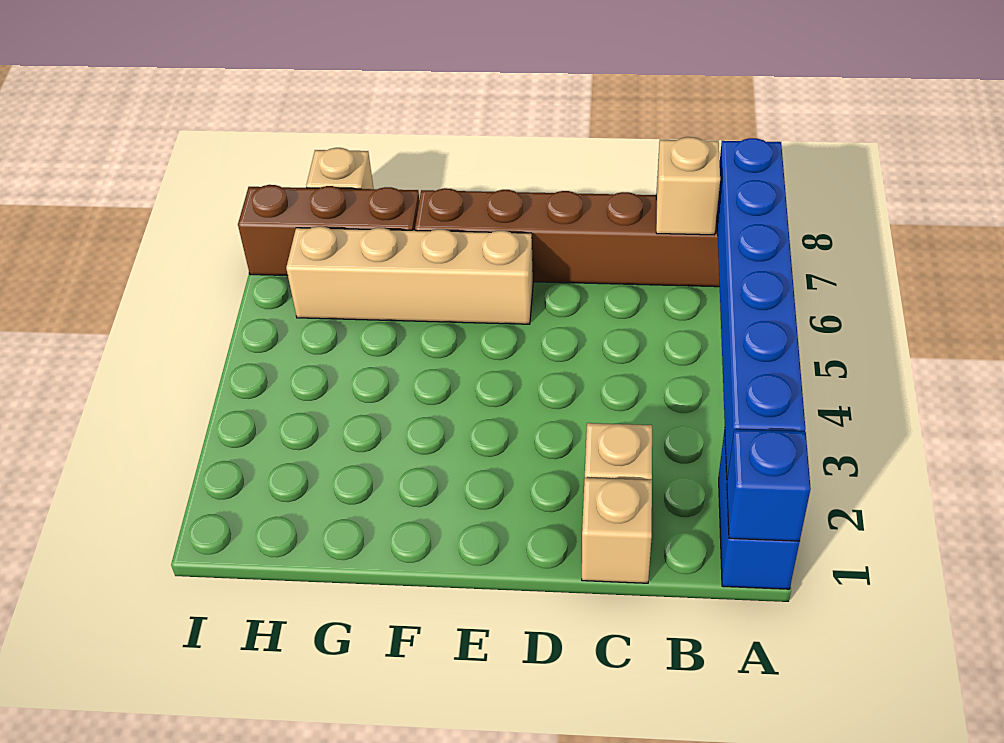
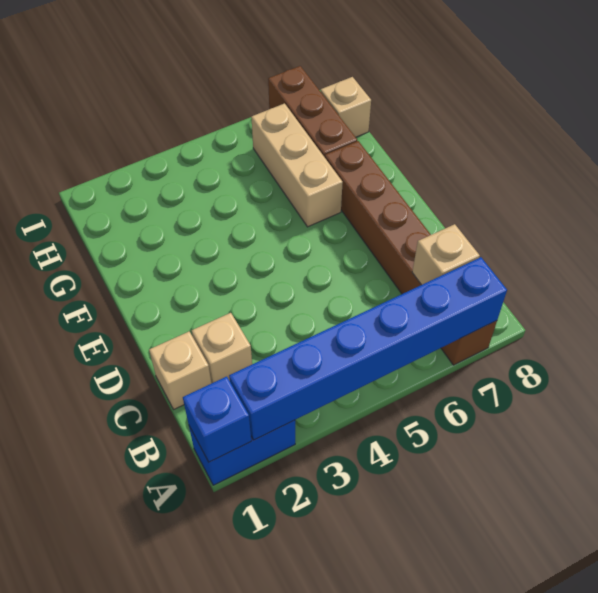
tan 1x4 brick [286,226,533,324] -> tan 1x3 brick [251,103,343,227]

